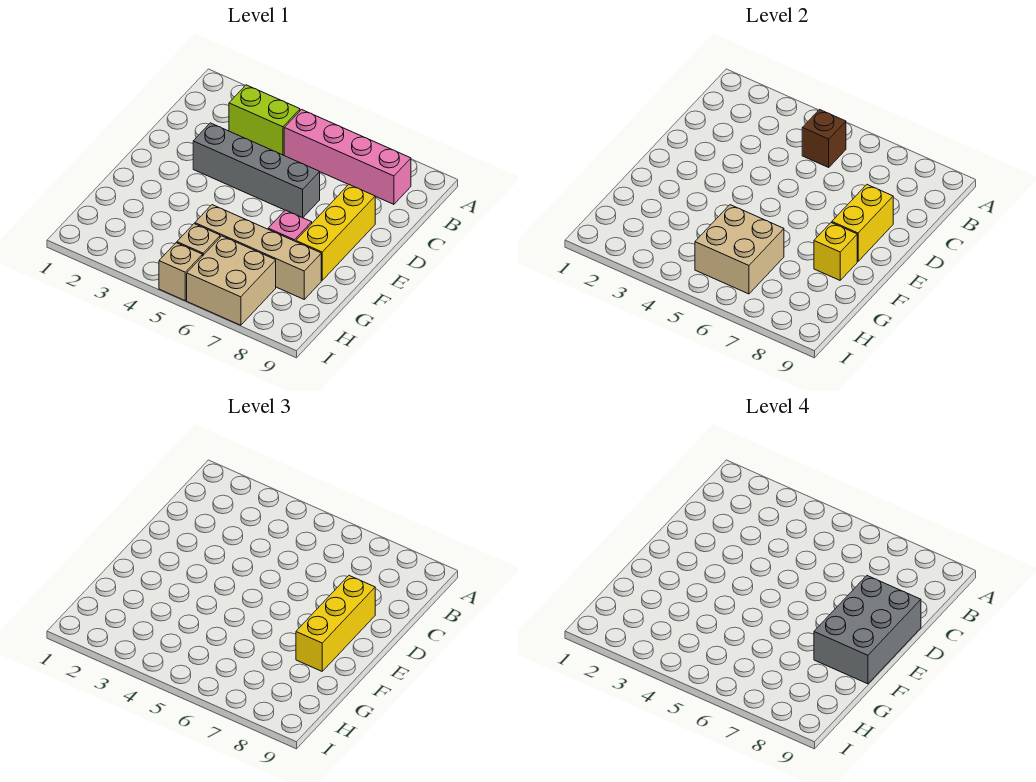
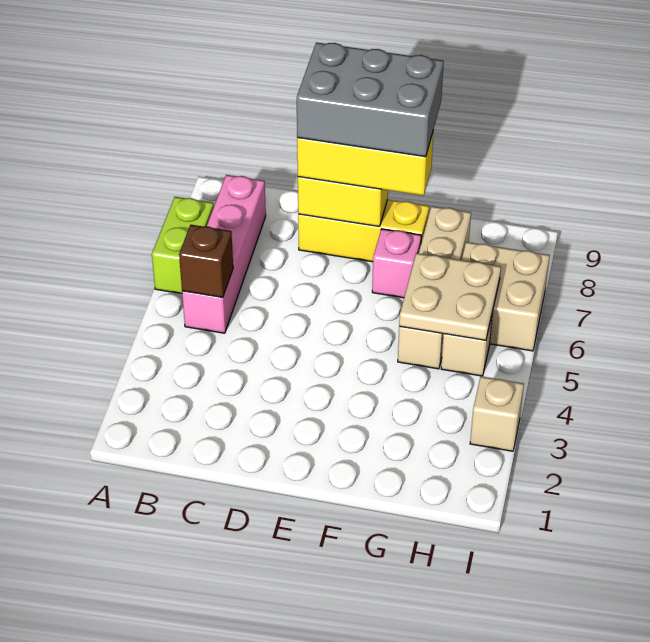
lime 1x2 brick [229,85,300,155] -> lime 1x2 brick moved to [152,197,214,294]
grey 1x4 brick [193,123,320,218] -> none
yellow 1x1 brick [814,223,857,280] -> none
tan 2x2 brick [695,205,784,294] -> tan 2x2 plate [399,253,501,340]
tan 1x1 brick [159,243,202,300] -> tan 1x1 brick moved to [470,376,524,451]

